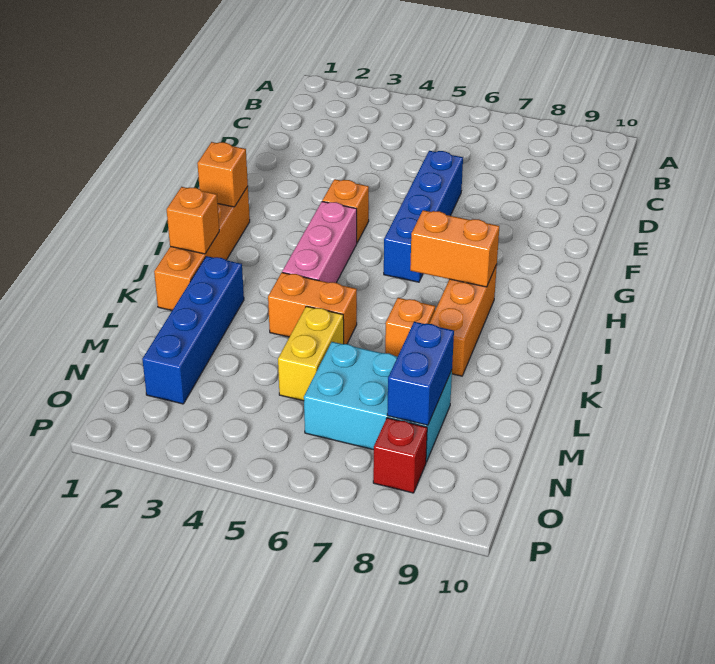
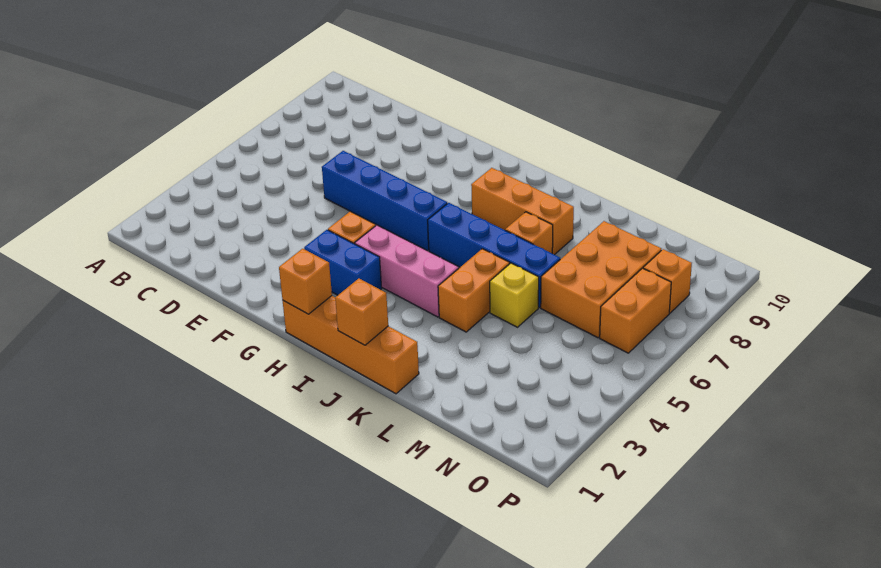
orange 1x2 brick [410,210,499,287] -> orange 1x2 brick moved to [600,268,671,353]
blue 1x4 brick [142,256,244,404] -> blue 1x4 brick moved to [428,203,560,308]
yellow 1x2 brick [278,306,344,401] -> yellow 1x1 brick [490,263,539,327]
cyan 2x3 brick [304,342,452,462] -> orange 2x3 brick [541,221,661,338]
blue 1x2 brick [387,322,454,425] -> blue 1x2 brick moved to [304,230,382,295]
red 1x1 brick [373,418,427,493] -> orange 1x1 brick [643,249,692,313]

